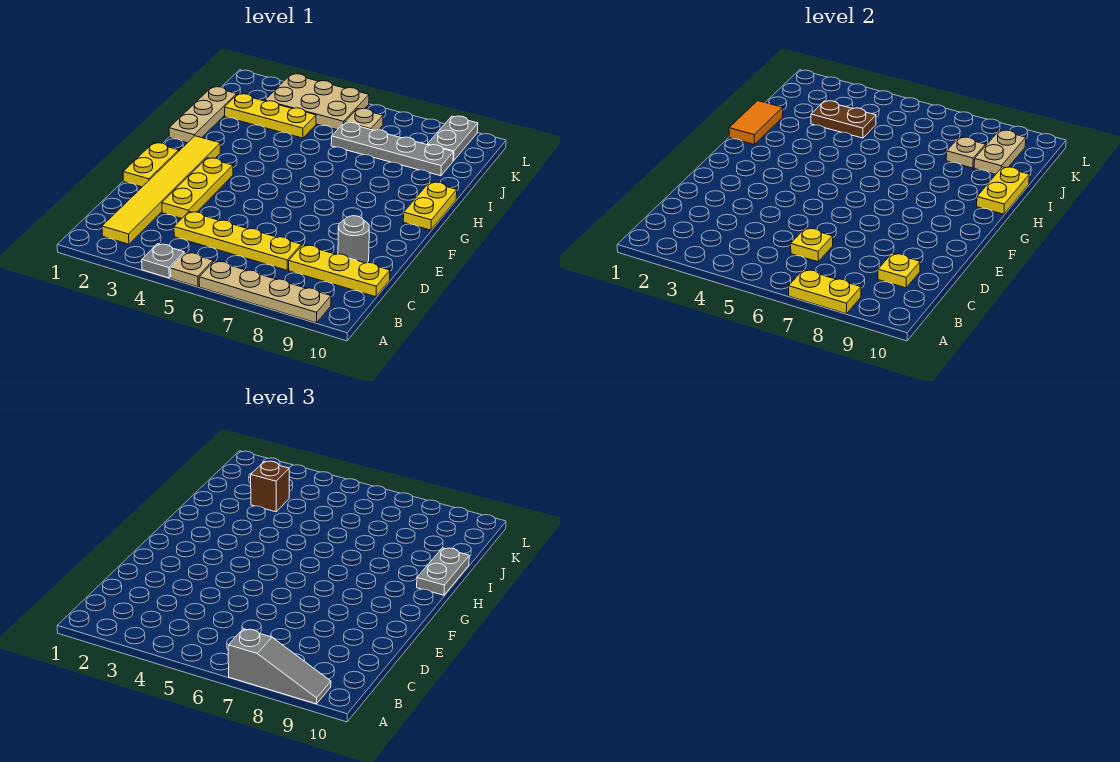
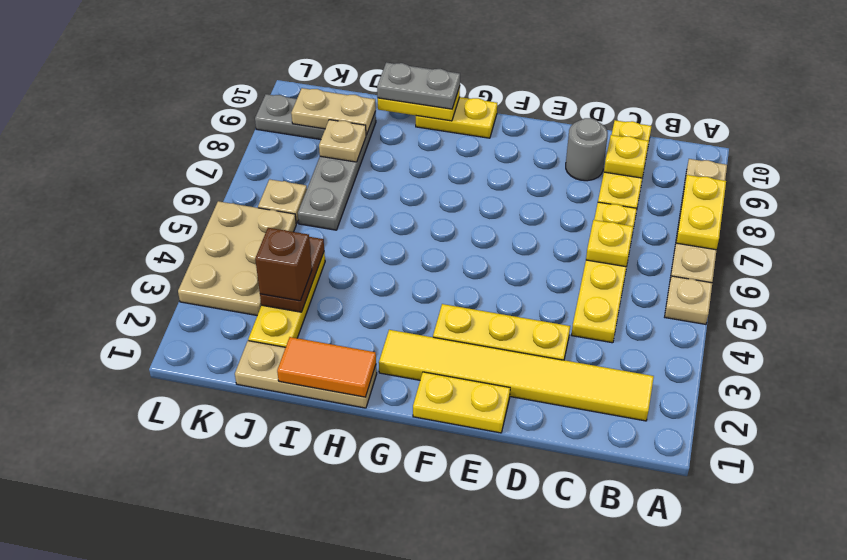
grey 1x1 plate [142,244,184,278] -> none
grey 1x3 slope [228,629,331,704] -> none

